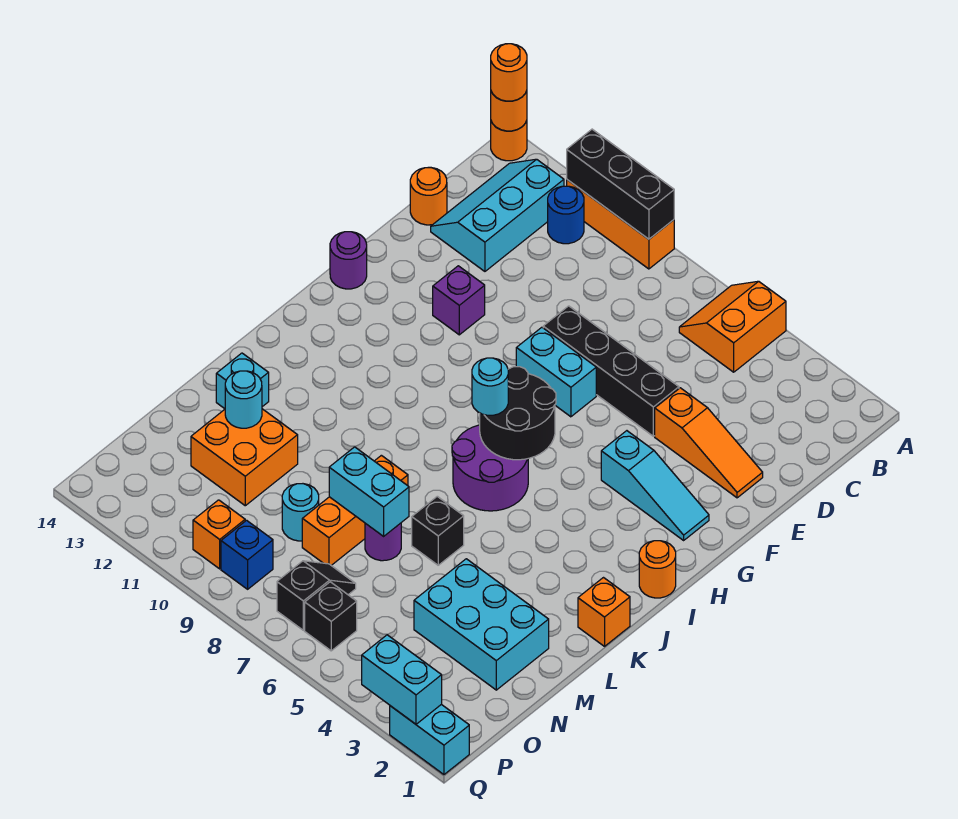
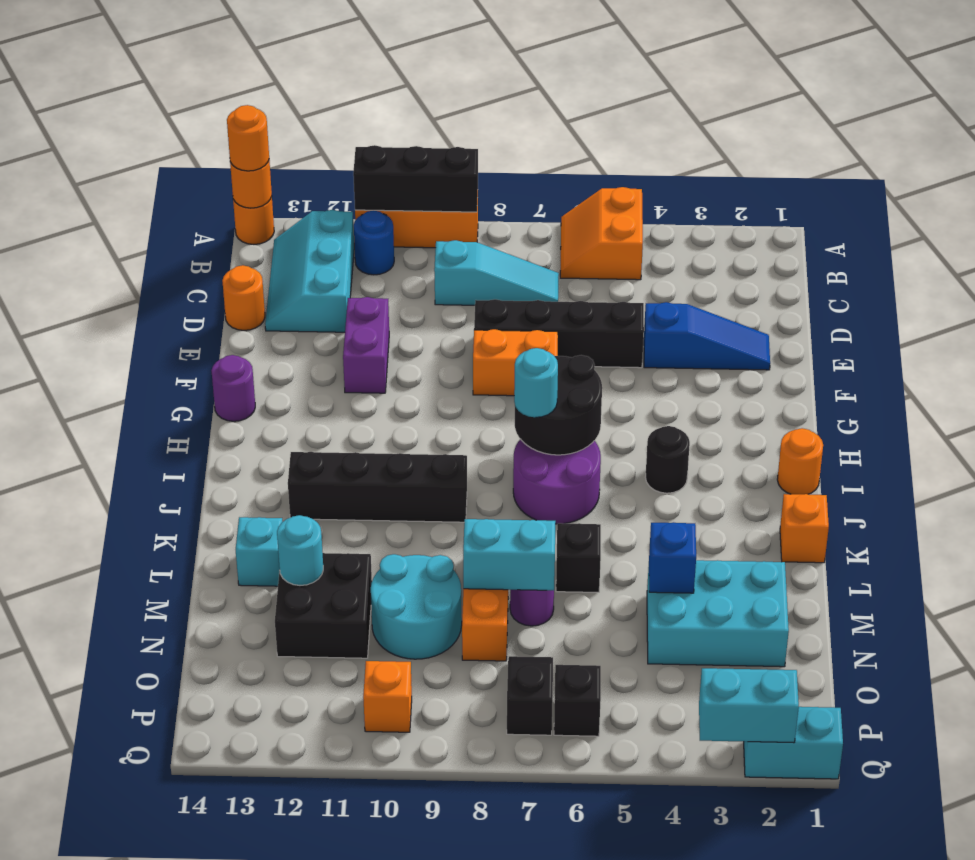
orange 1x3 slope [655,388,763,498] -> blue 1x3 slope [644,302,770,370]
cyan 1x2 brick [516,327,596,417] -> orange 1x2 brick [473,329,558,396]
purple 1x1 brick [433,266,485,335] -> purple 1x2 brick [343,297,389,393]
cyan 1x3 slope [601,431,709,540] -> cyan 1x3 slope moved to [434,240,559,305]
none -> black 1x1 round brick [645,426,690,493]
none -> black 1x4 brick [288,452,467,522]
orange 2x2 brick [191,409,298,506] -> black 2x2 brick [275,553,372,658]
cyan 1x1 round brick [282,484,319,541] -> cyan 2x2 round brick [371,554,462,659]
blue 1x1 brick [221,520,273,589] -> blue 1x1 brick moved to [649,522,696,593]

